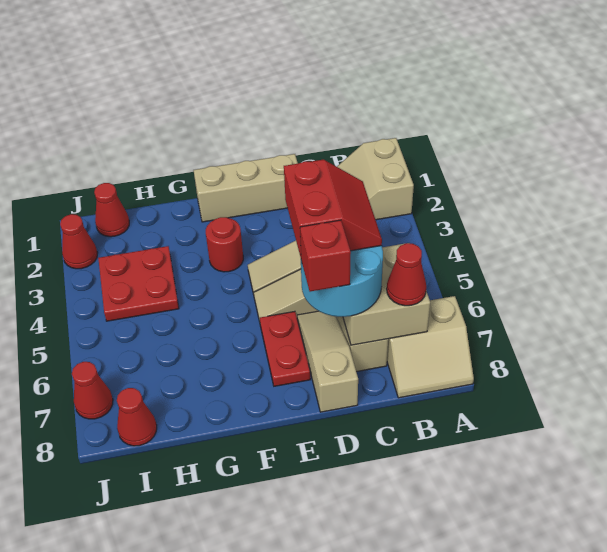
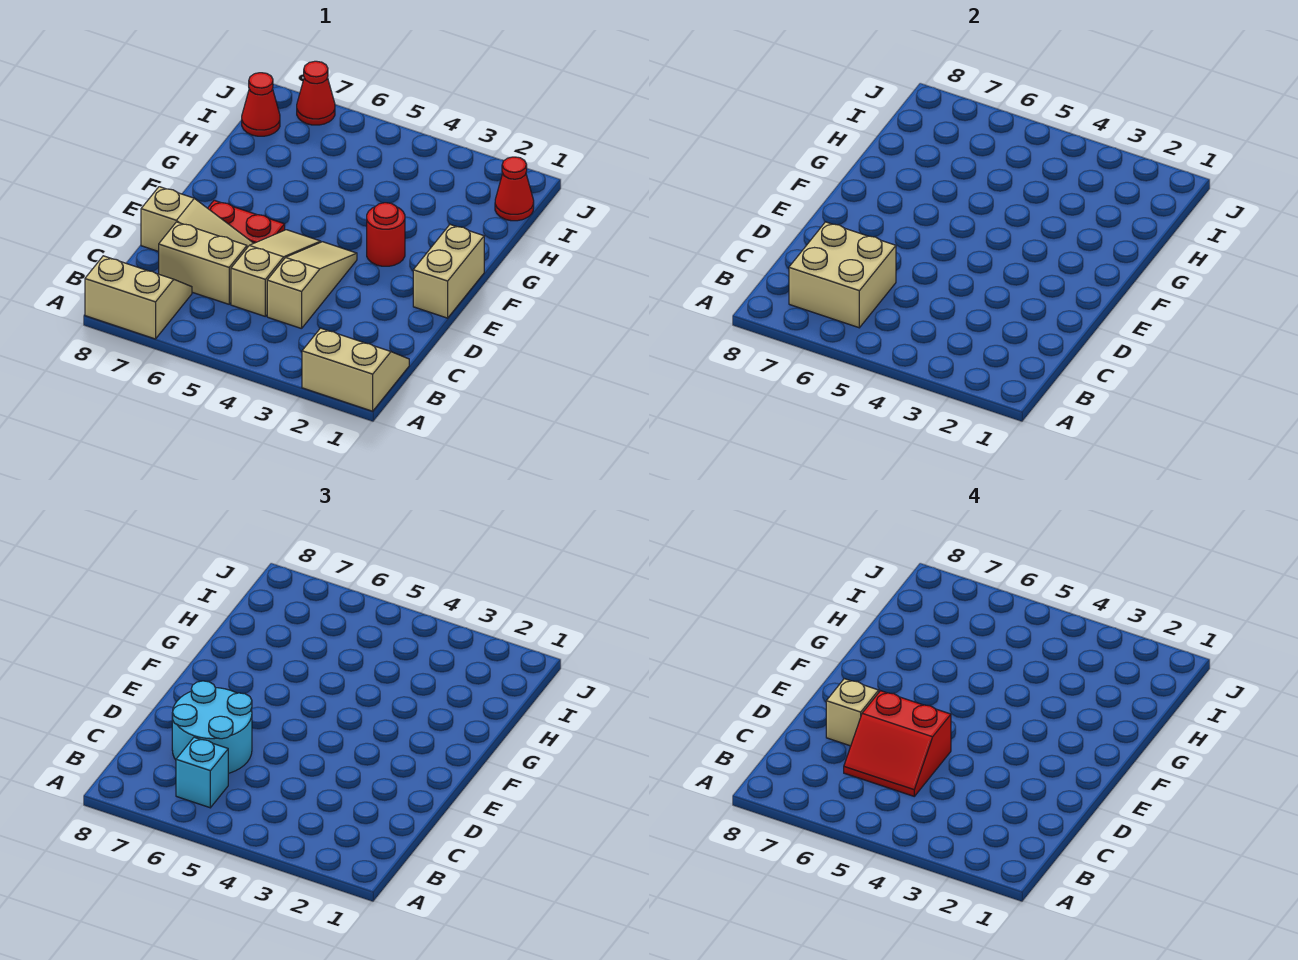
tan 2x2 slope [387,296,474,398] -> tan 2x2 slope turned to [85,256,192,339]
none -> cyan 1x1 brick [176,737,228,808]
red 1x1 cone [387,243,426,306] -> none
tan 1x3 brick [194,154,298,222] -> tan 1x2 brick [413,225,484,318]
red 1x1 brick [300,220,351,292] -> tan 1x1 brick [826,679,879,746]
red 2x2 plate [98,246,179,321] -> none
red 1x1 cone [60,214,97,269] -> none

